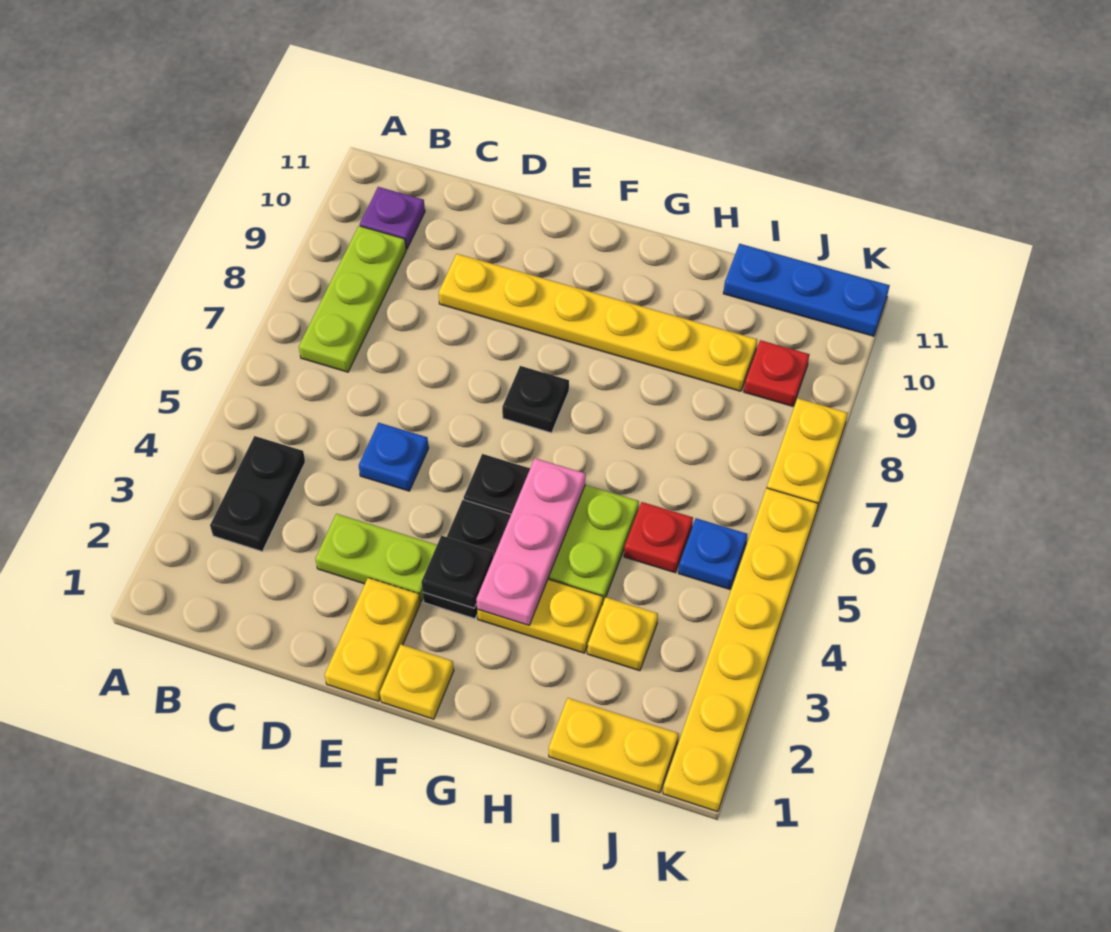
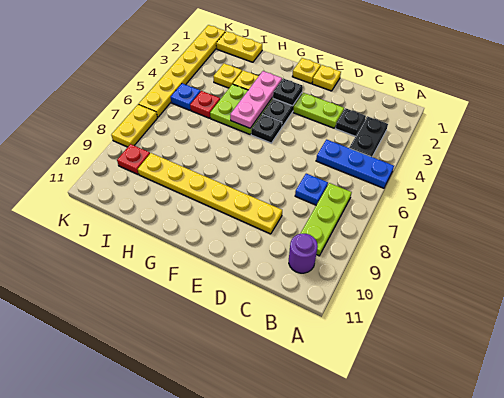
purple 1x1 plate [360,187,425,249] -> purple 1x1 round brick [289,234,318,273]
blue 1x1 plate [359,423,429,491] -> blue 1x1 plate moved to [295,174,328,205]
yellow 1x2 plate [325,578,420,701] -> yellow 1x1 plate [312,65,341,91]
black 1x1 plate [502,366,569,433] -> black 1x1 plate moved to [336,108,366,136]
blue 1x3 plate [723,244,890,336] -> blue 1x3 plate moved to [316,140,394,188]

